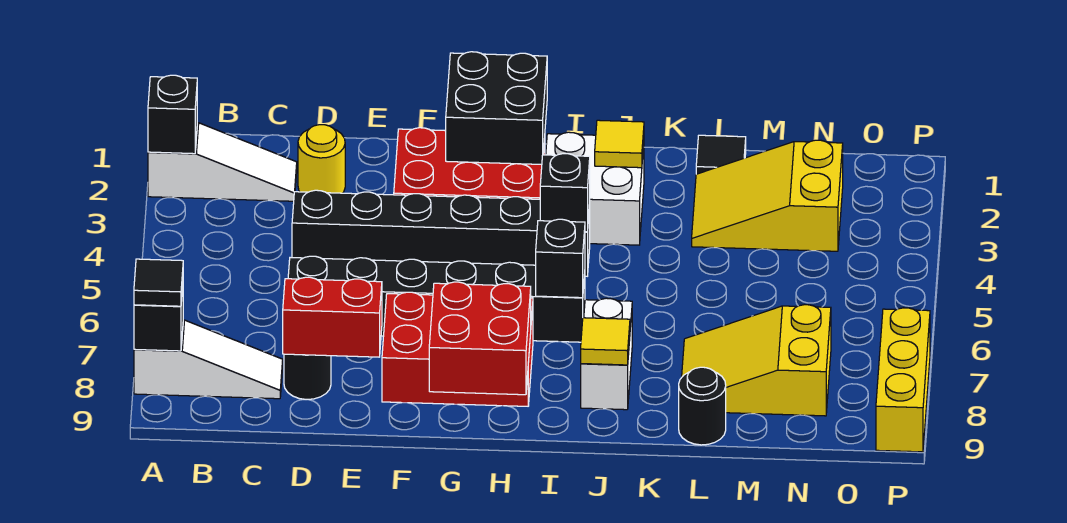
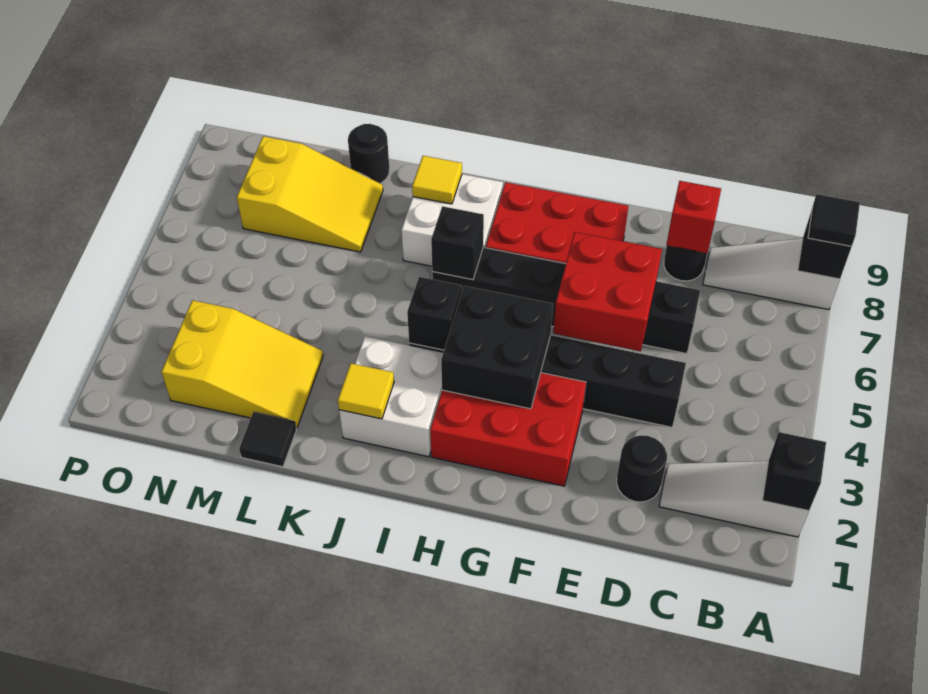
yellow 1x1 round brick [298,125,345,193] -> black 1x1 round brick [617,435,667,502]
red 1x2 brick [283,277,382,357] -> red 1x1 brick [666,181,721,253]
black 2x2 brick [446,52,547,164] -> black 2x2 brick moved to [441,286,553,409]
red 2x2 brick [429,282,531,395] -> red 2x2 brick moved to [553,232,662,351]
white 1x2 brick [581,298,632,410] -> white 2x2 brick [401,174,503,266]
yellow 1x3 brick [876,308,930,452] -> none

